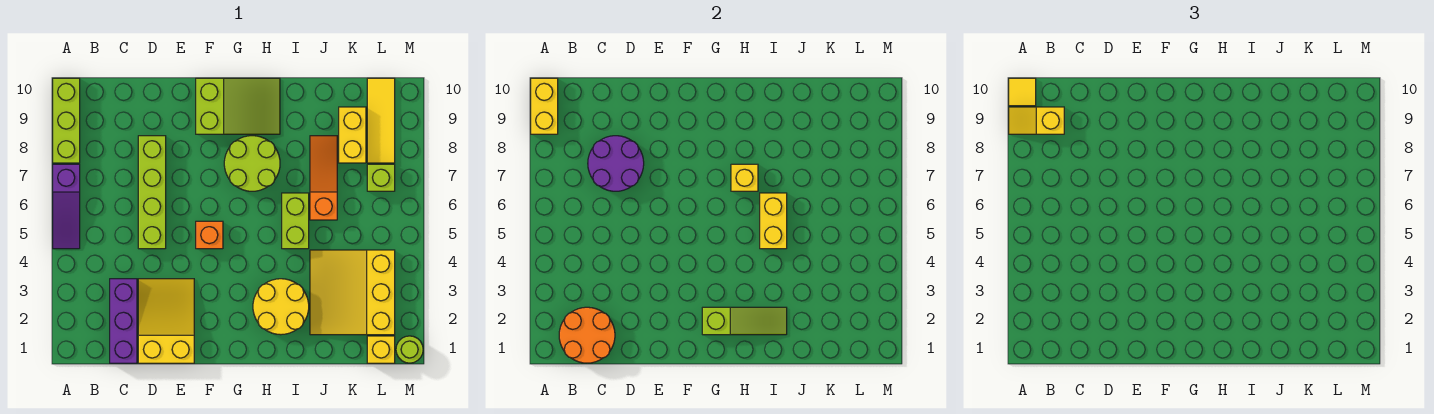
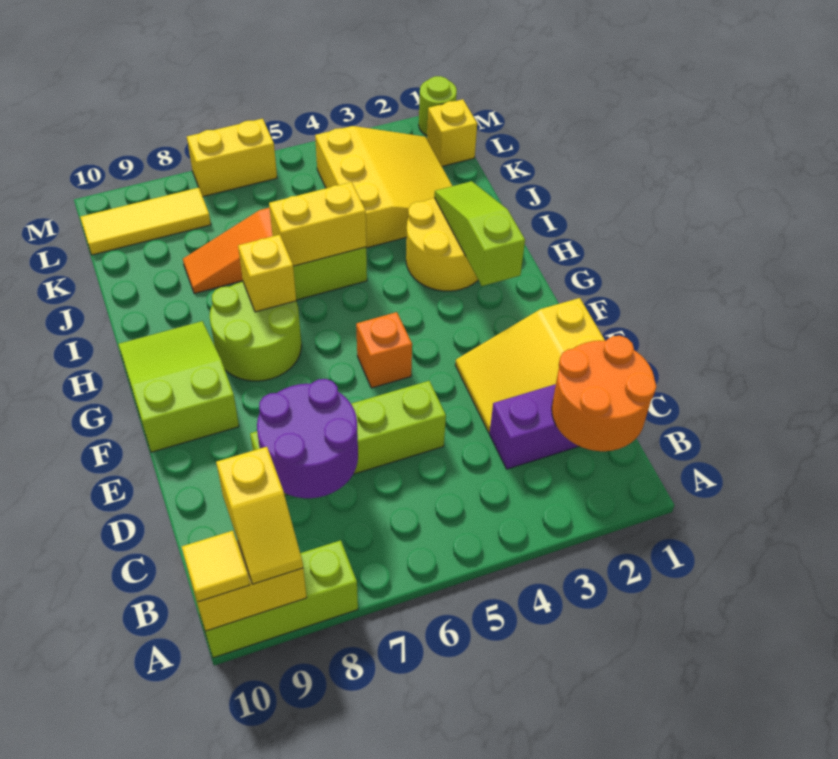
purple 1x3 slope [53,164,80,249] -> none
yellow 3x3 slope [310,250,395,335] -> yellow 3x3 slope turned to [315,126,452,248]
yellow 1x2 brick [339,107,366,163] -> yellow 1x2 brick moved to [187,119,277,197]
lime 1x1 brick [367,164,395,191] -> none

